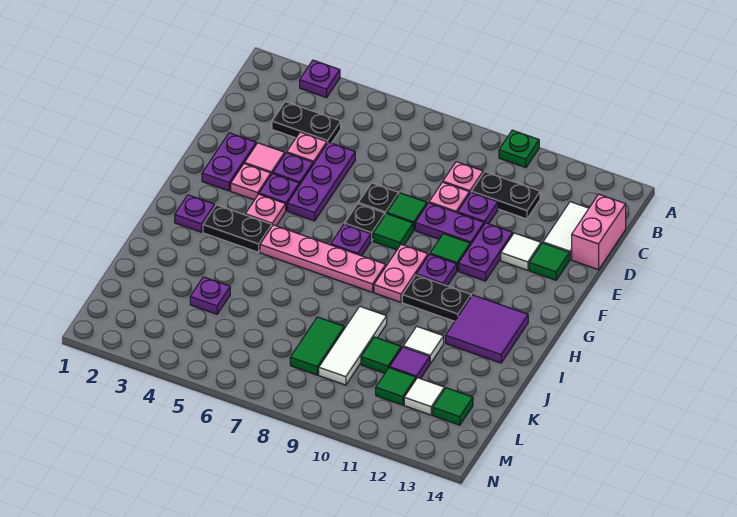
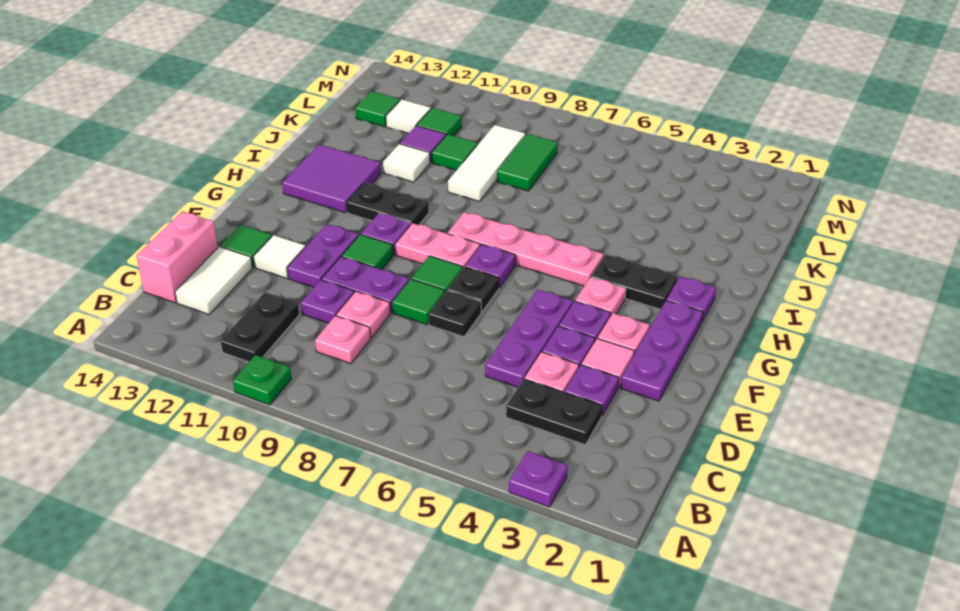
black 1x2 plate [471,172,540,219] -> black 1x2 plate turned to [221,292,299,362]
purple 1x2 plate [202,133,256,191] -> purple 1x3 plate [621,300,703,401]
pink 1x2 plate [374,244,428,302] -> pink 1x2 plate turned to [395,223,480,268]
purple 1x1 plate [190,277,230,314] -> purple 1x1 plate moved to [564,365,619,415]

